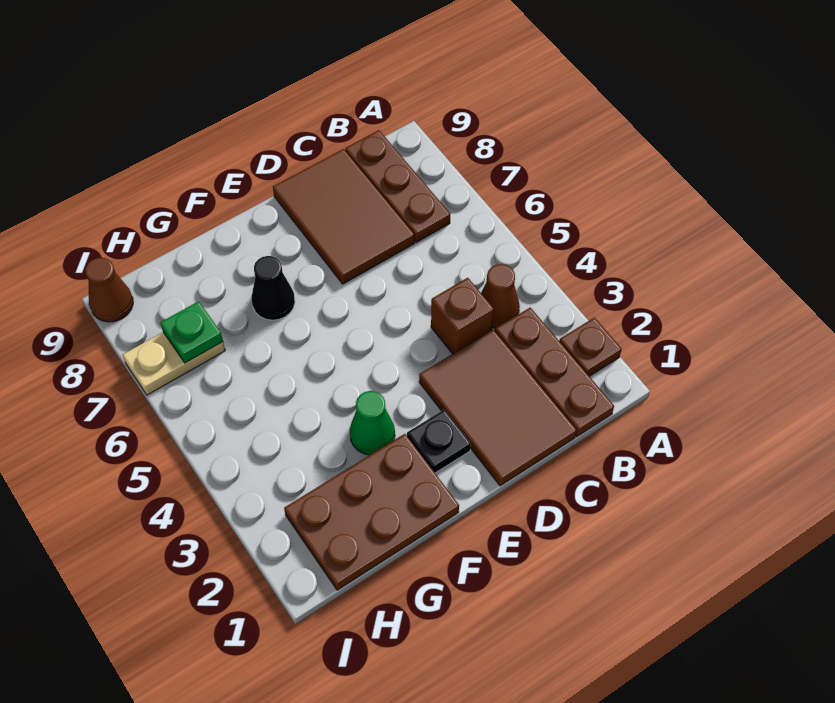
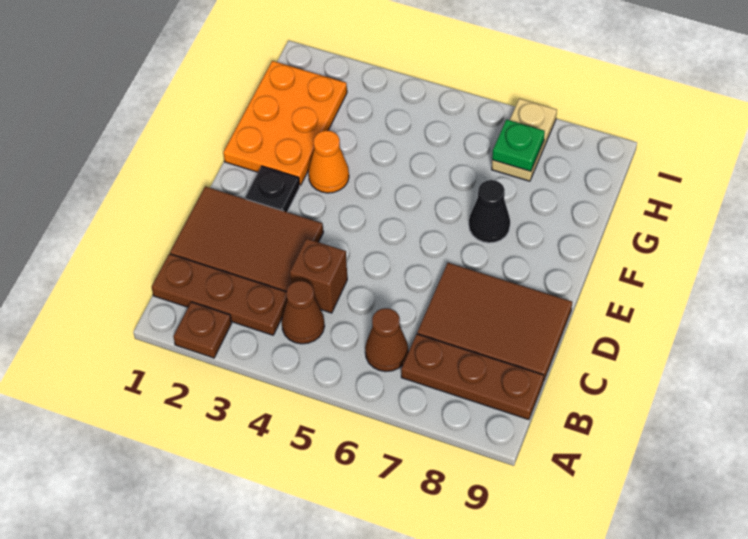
brown 2x3 plate [284,434,459,590] -> orange 2x3 plate [223,61,347,185]
green 1x1 cone [350,391,395,455] -> orange 1x1 cone [308,130,349,193]
brown 1x1 cone [85,258,133,322] -> brown 1x1 cone moved to [365,308,408,372]

